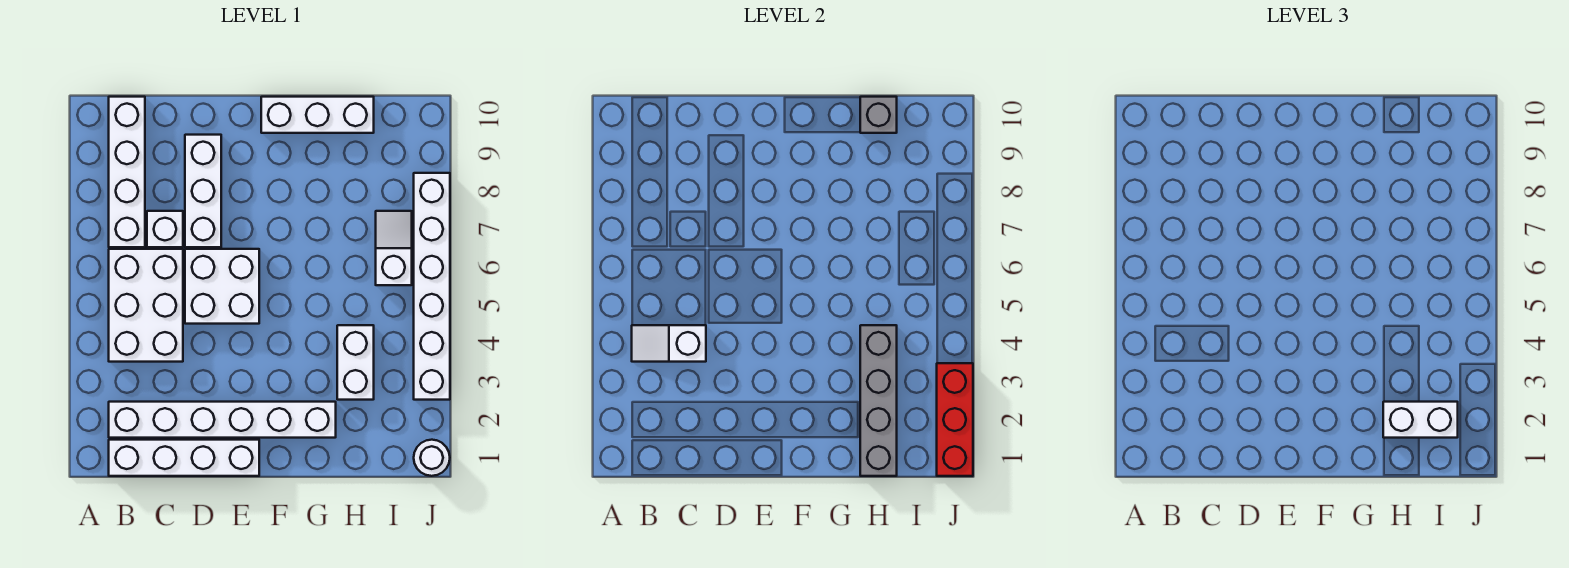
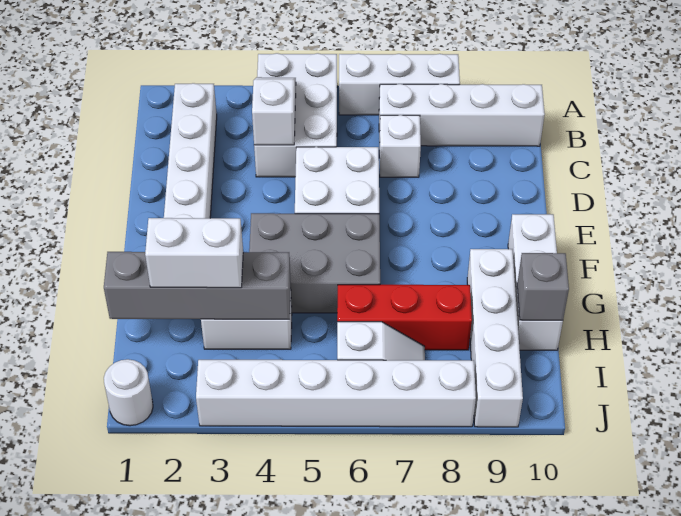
white 1x4 brick [109,440,259,476] -> white 1x4 brick moved to [467,249,523,427]
white 2x3 brick [109,249,183,362] -> white 2x3 brick turned to [254,53,337,177]
white 1x3 brick [185,135,221,247] -> white 1x3 brick moved to [339,53,460,115]
none -> grey 2x3 brick [249,213,380,313]
white 1x2 brick [1383,402,1458,438] -> white 1x2 brick turned to [145,218,243,288]
red 1x3 brick [937,363,973,476] -> red 1x3 brick moved to [337,285,472,350]

